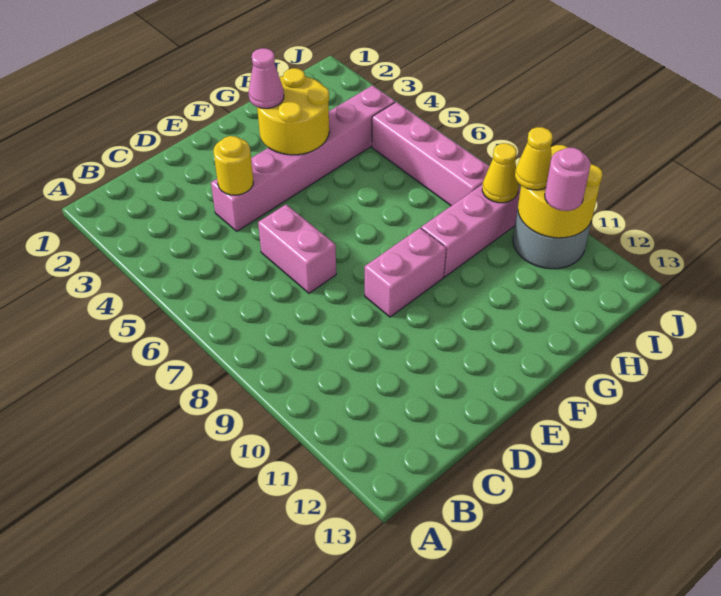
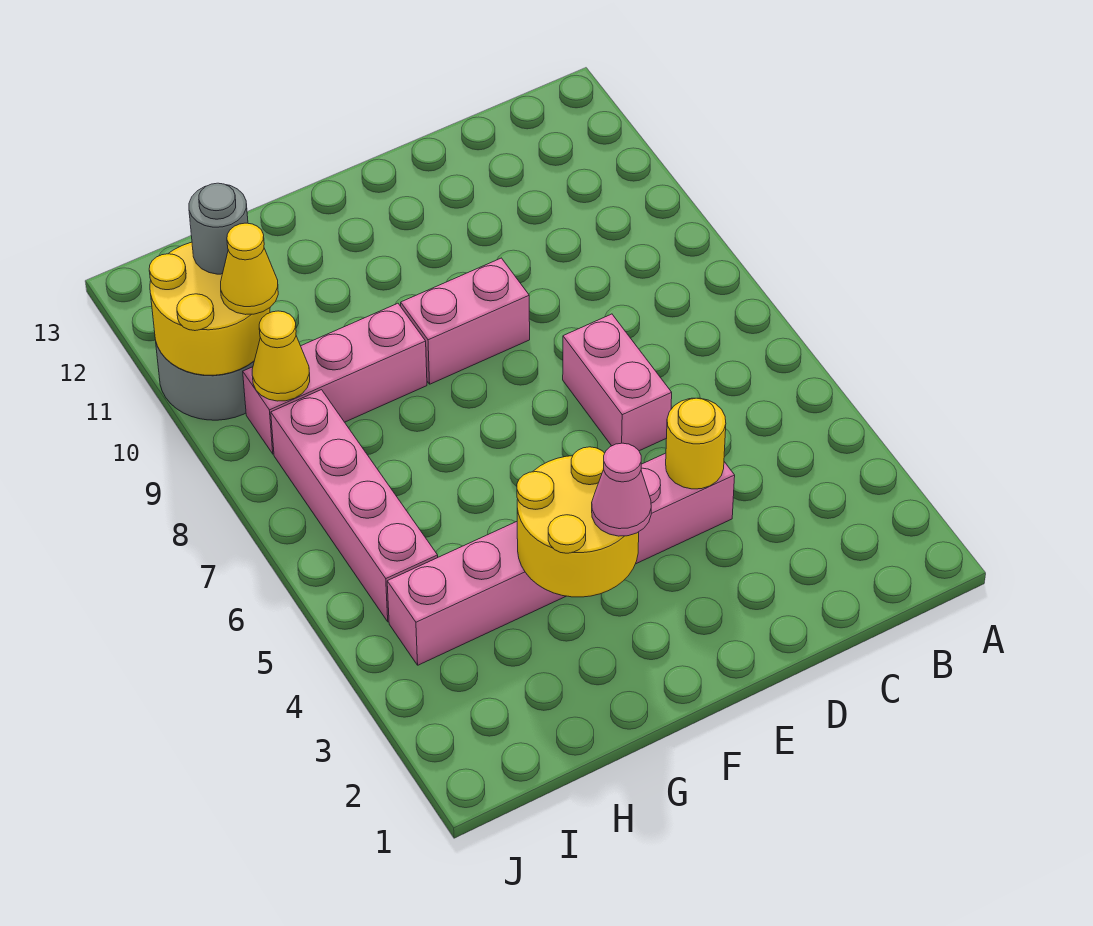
pink 1x1 round brick [545,148,591,211] -> grey 1x1 round brick [189,183,248,274]

